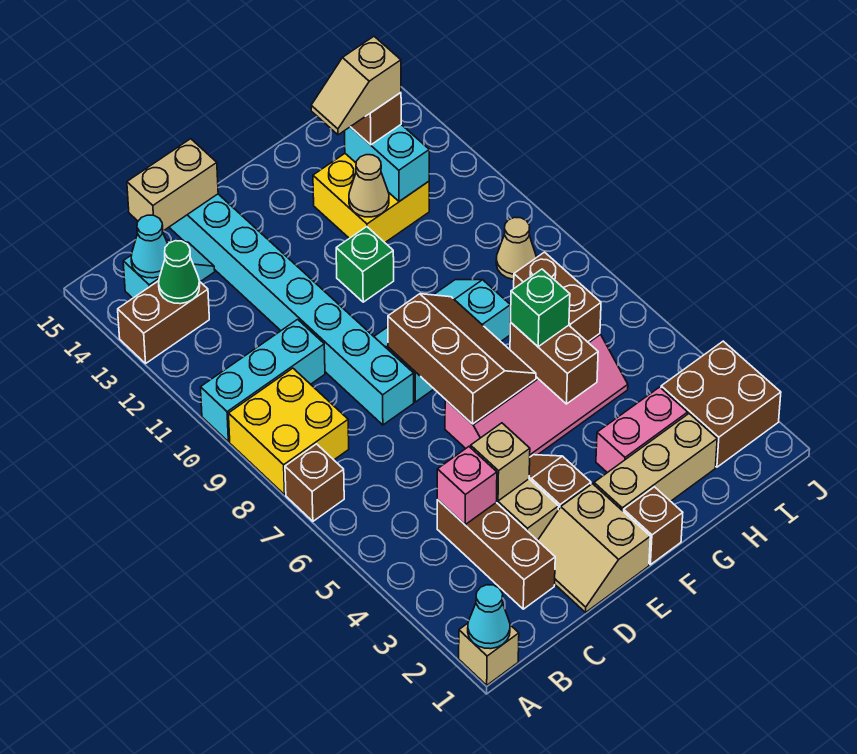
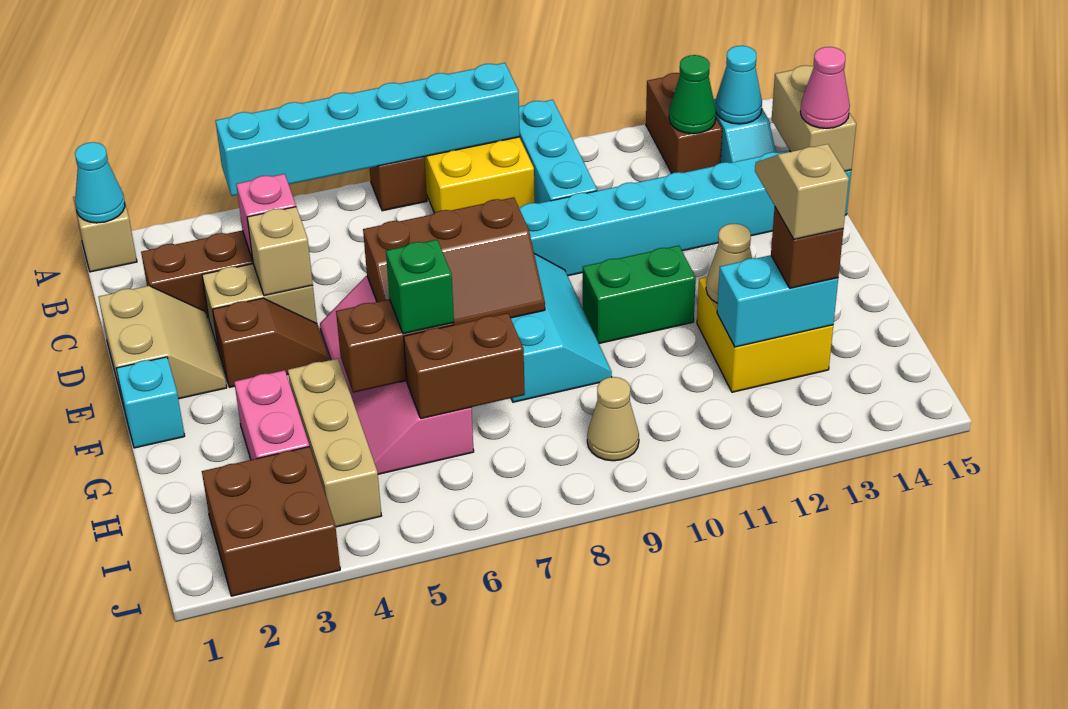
none -> cyan 1x6 brick [216,63,520,196]
tan 2x2 slope [538,484,650,612] -> tan 2x2 slope turned to [98,286,227,406]
none -> pink 1x1 cone [800,47,850,129]
brown 1x1 brick [624,487,683,565] -> cyan 1x1 brick [116,357,185,448]
tan 1x3 brick [594,414,717,512] -> tan 1x3 brick moved to [288,359,381,527]
green 1x1 brick [336,227,394,302] -> green 1x2 brick [583,246,696,343]

